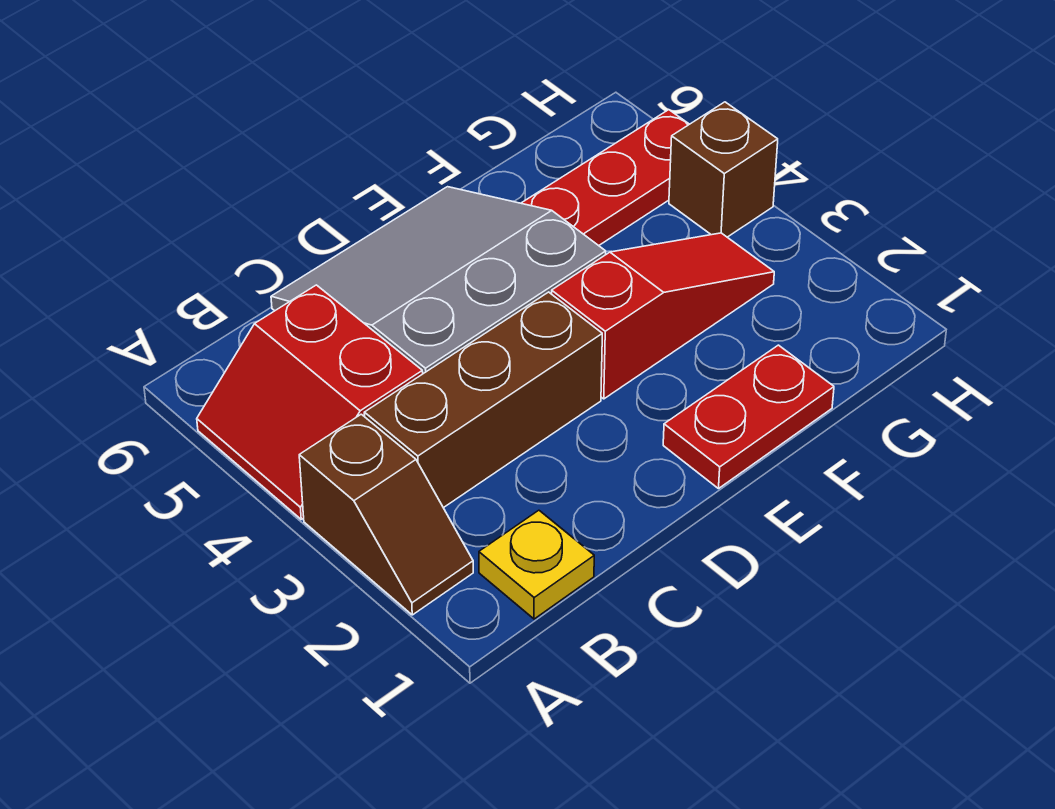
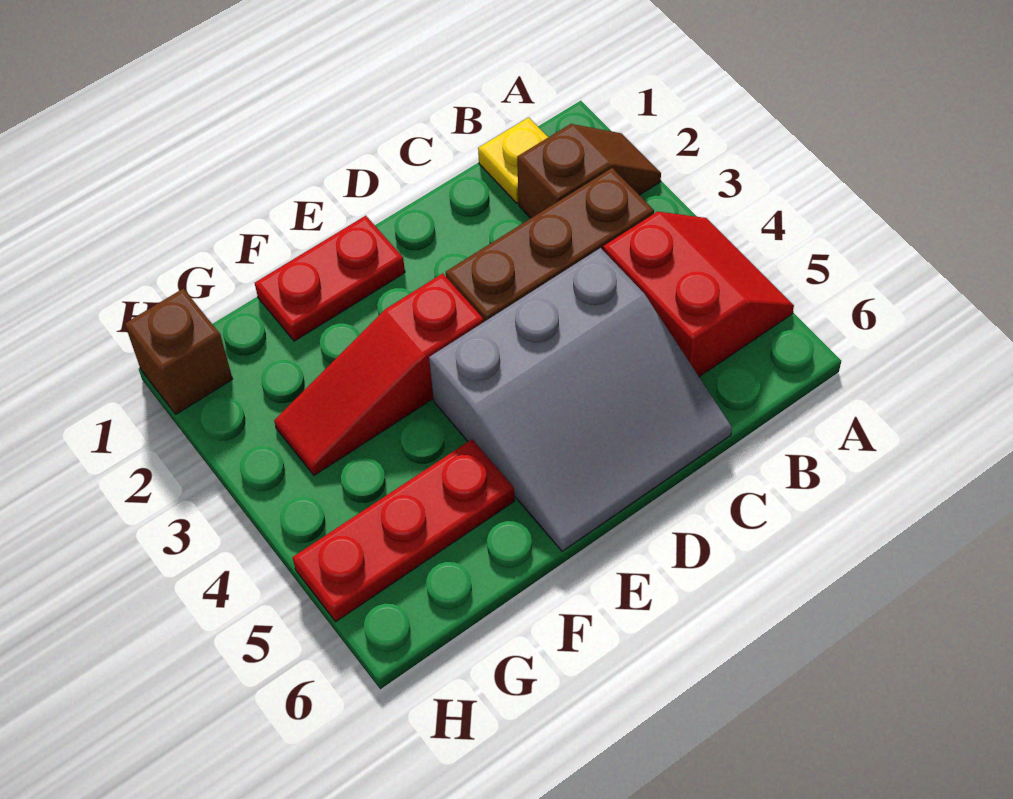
brown 1x2 slope [299,414,473,615] -> brown 1x2 slope turned to [517,124,661,218]
brown 1x1 brick [669,102,778,237] -> brown 1x1 brick moved to [125,289,232,414]

